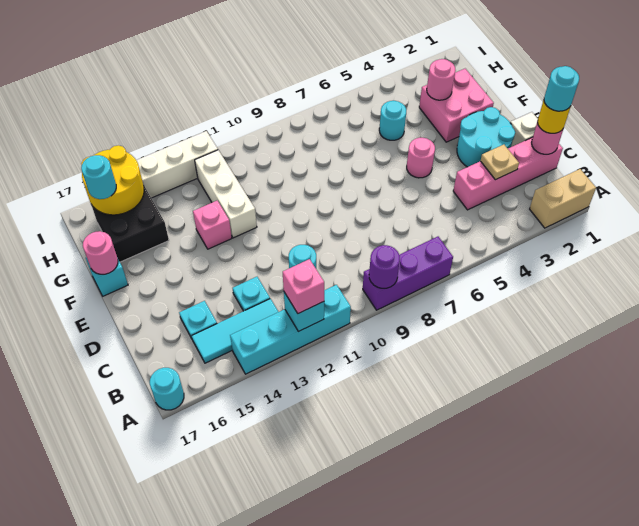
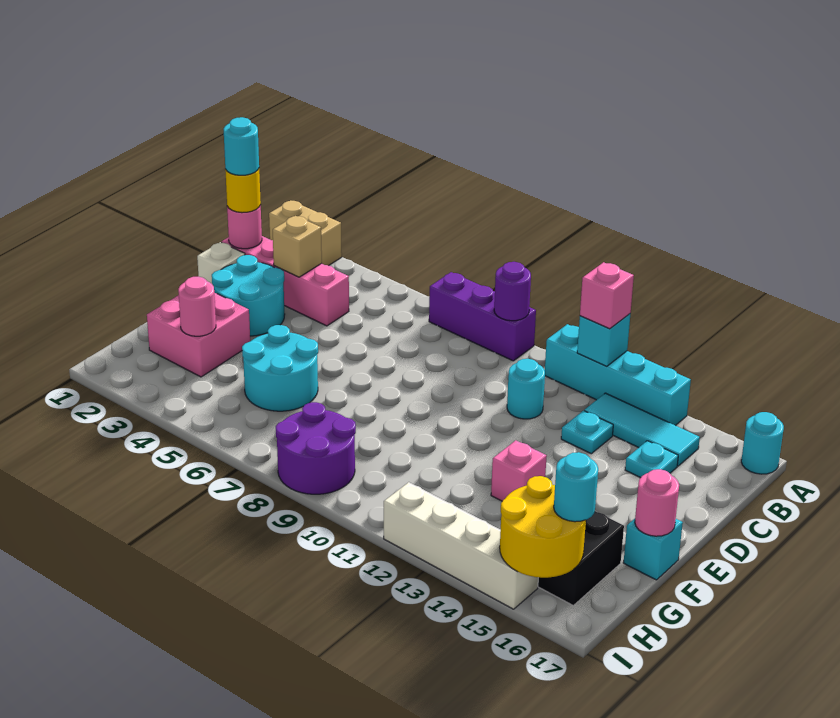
tan 1x1 plate [481,145,519,180] -> tan 1x1 brick [273,216,322,277]
pink 1x1 round brick [407,138,435,178] -> none
white 1x3 brick [195,150,257,238] -> none
cyan 1x1 round brick [379,101,406,140] -> cyan 2x2 round brick [242,325,318,411]
none -> purple 2x2 round brick [276,402,356,494]

